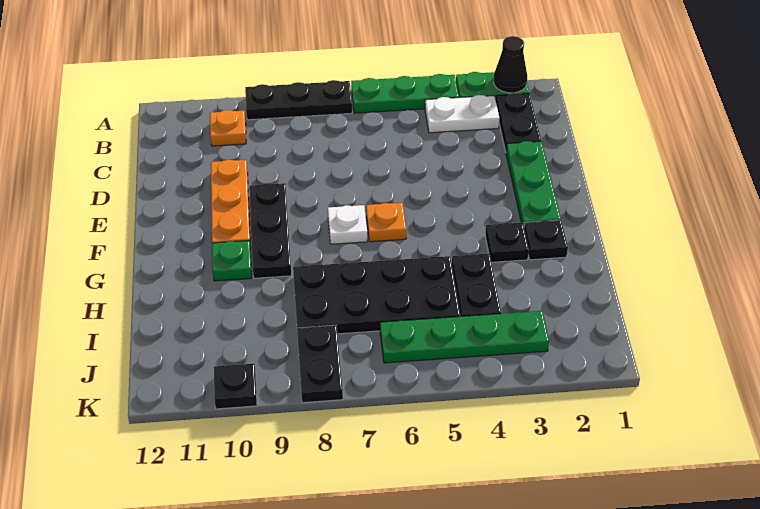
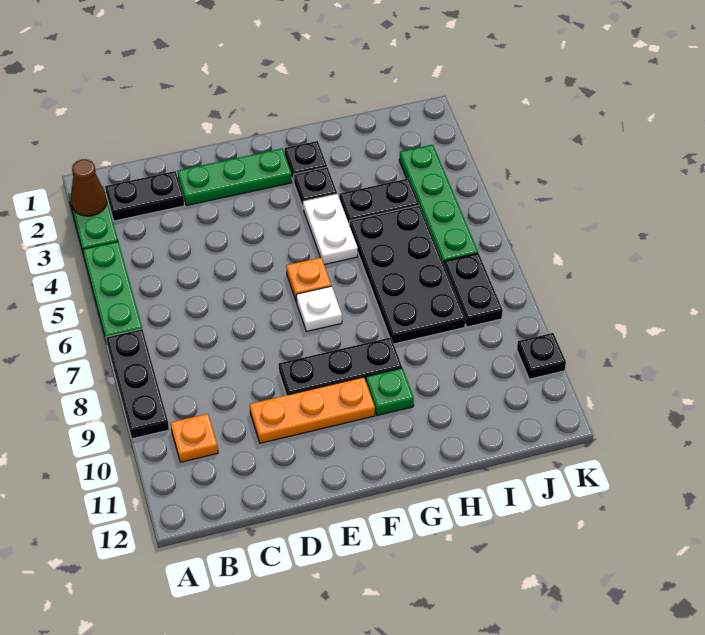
black 1x1 cone [494,36,527,93] -> brown 1x1 cone [71,159,107,216]
white 1x2 plate [425,95,499,133] -> white 1x2 plate moved to [303,194,358,265]
black 1x2 plate [297,325,343,403] -> black 1x2 plate turned to [444,253,503,327]

